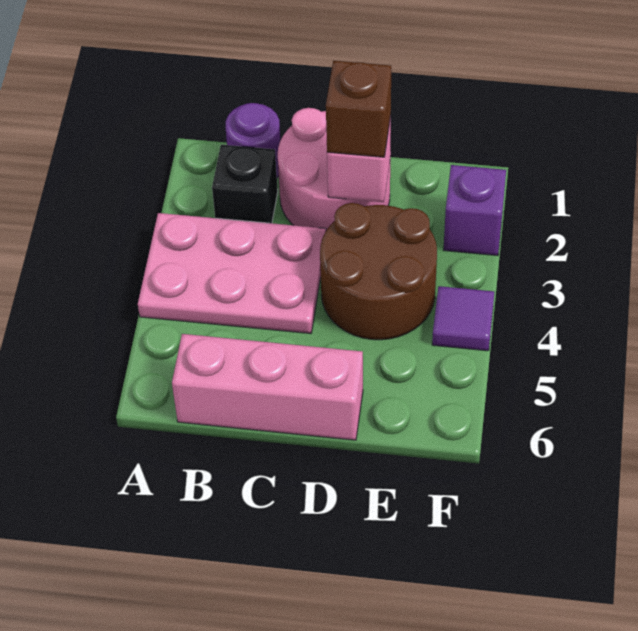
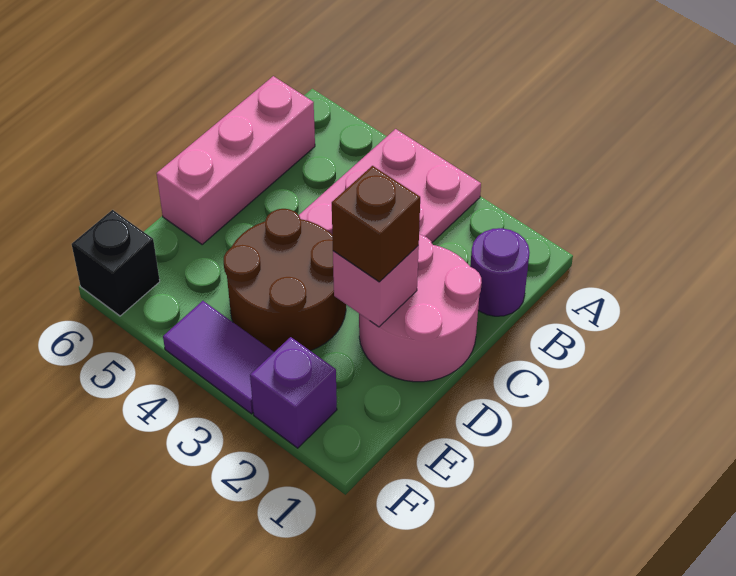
black 1x1 brick [212,145,278,223] -> black 1x1 brick moved to [72,210,160,316]
purple 1x1 tile [432,286,494,351] -> purple 1x2 tile [163,301,274,414]

